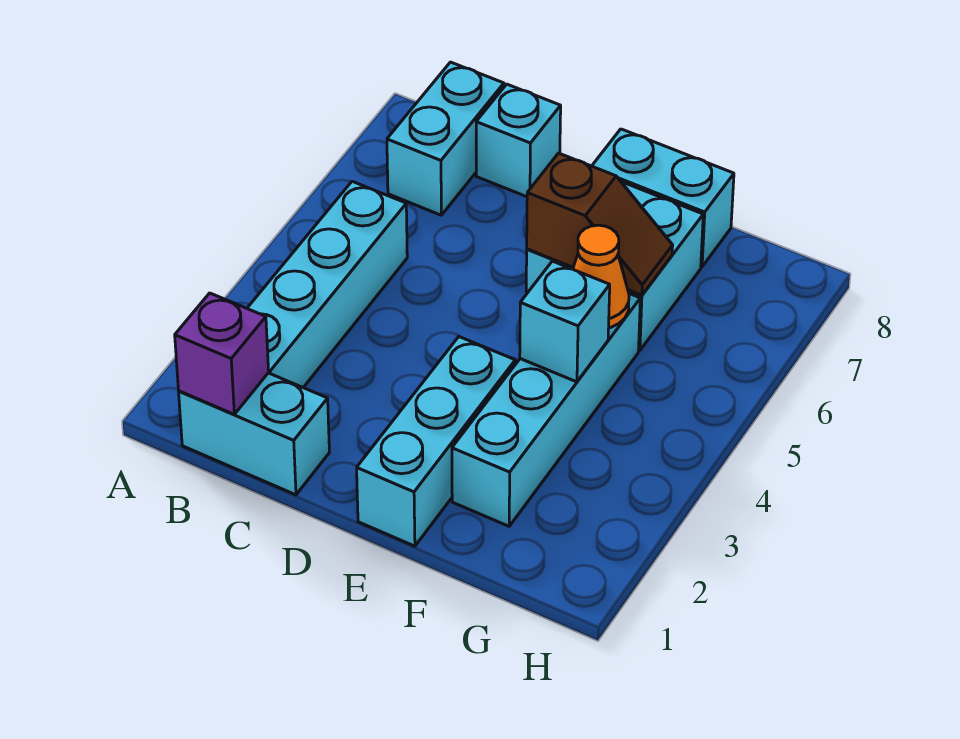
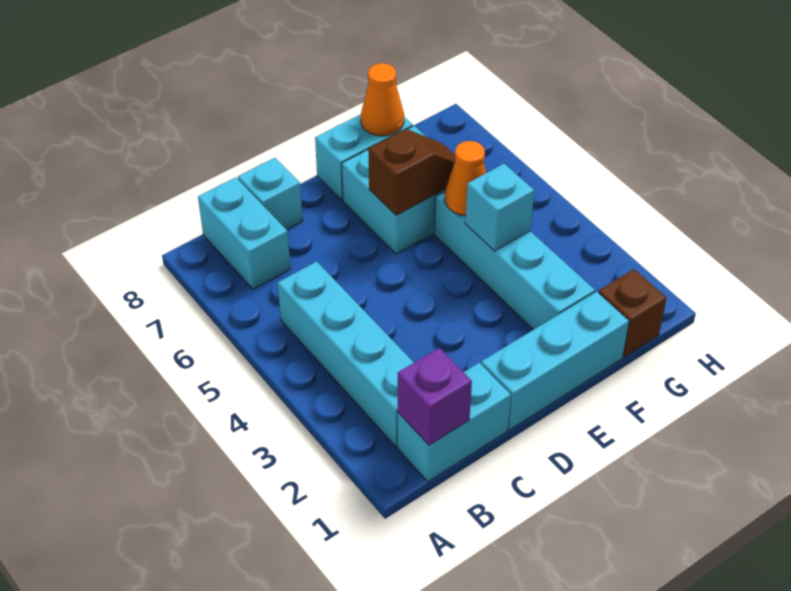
cyan 1x3 brick [357,337,515,546] -> cyan 1x3 brick turned to [481,292,629,430]
none -> orange 1x1 cone [361,63,404,136]
none -> brown 1x1 brick [598,269,667,357]

